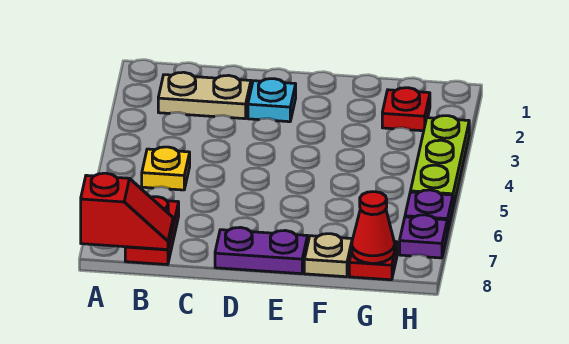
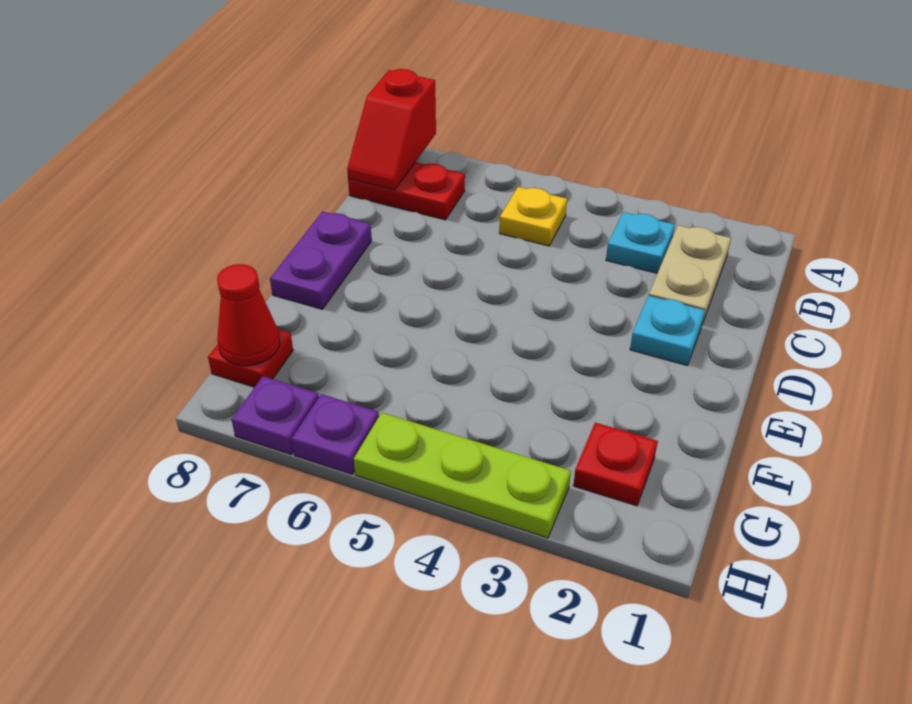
none -> cyan 1x1 plate [606,212,675,273]
tan 1x1 plate [304,234,352,277] -> none

